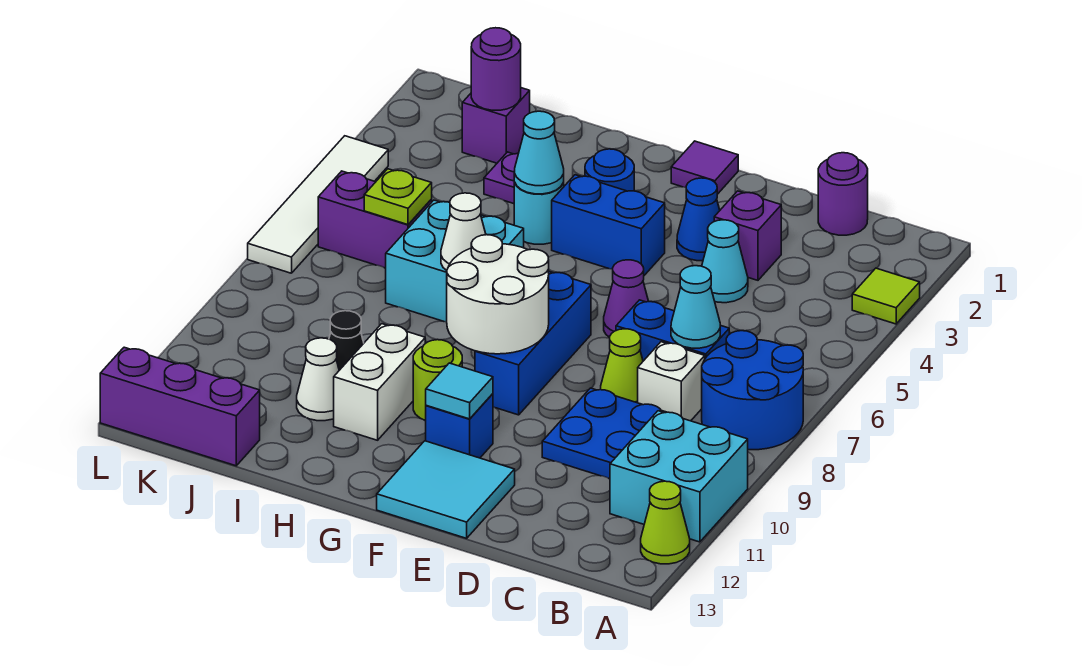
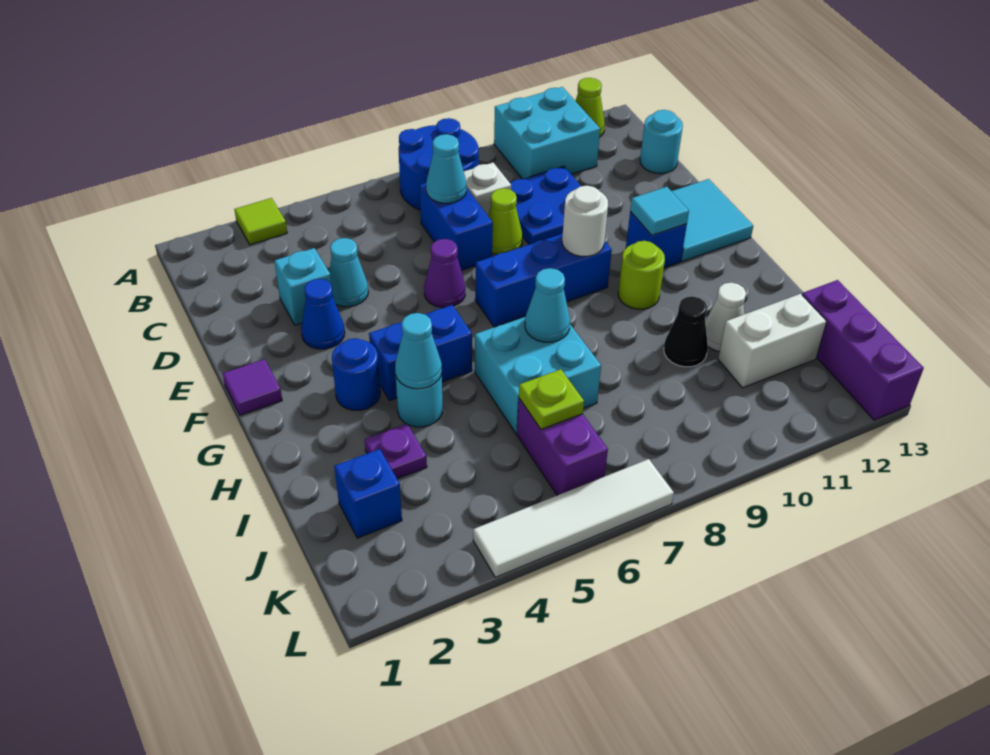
purple 1x1 round brick [818,153,868,235] -> none
none -> cyan 1x1 round brick [640,110,683,174]
purple 1x1 brick [714,191,781,280] -> cyan 1x1 brick [275,248,332,325]
blue 1x2 brick [552,175,665,275] -> blue 1x2 brick turned to [369,305,472,401]
white 2x2 round brick [447,235,549,354] -> white 1x1 round brick [562,186,608,256]
white 1x1 cone [441,193,486,270] -> cyan 1x1 cone [525,268,570,342]
white 1x2 brick [334,324,425,440] -> white 1x2 brick moved to [718,294,827,388]
purple 1x1 brick [462,88,530,163] -> blue 1x1 brick [335,449,402,538]
purple 1x1 round brick [471,28,521,110] -> none

